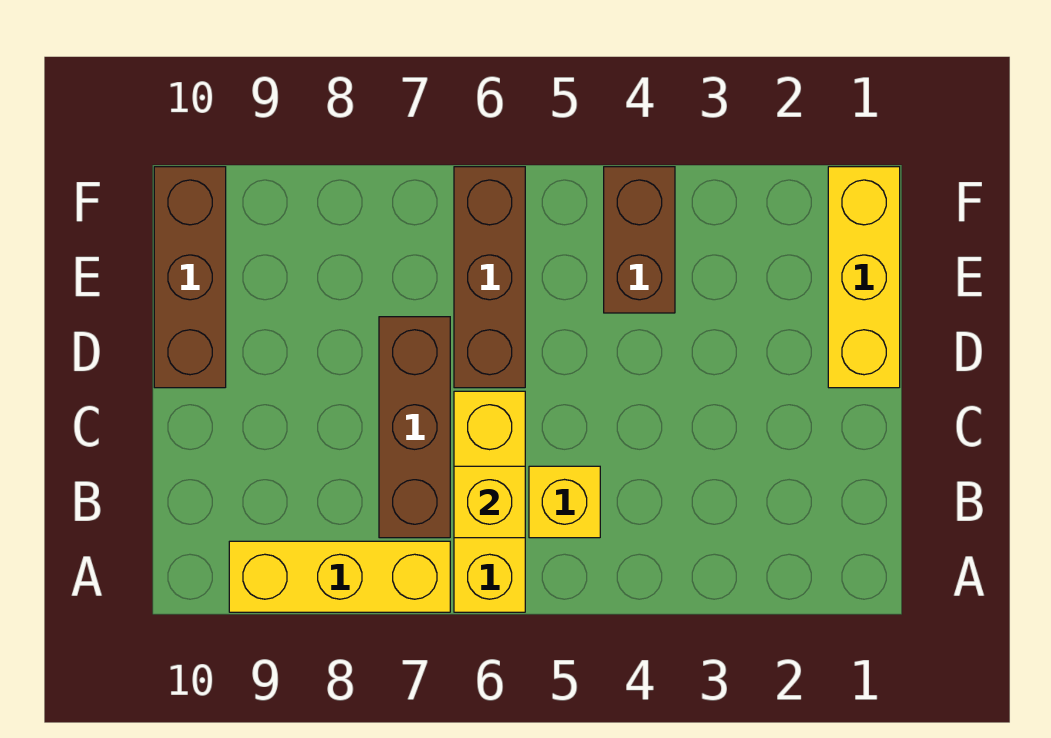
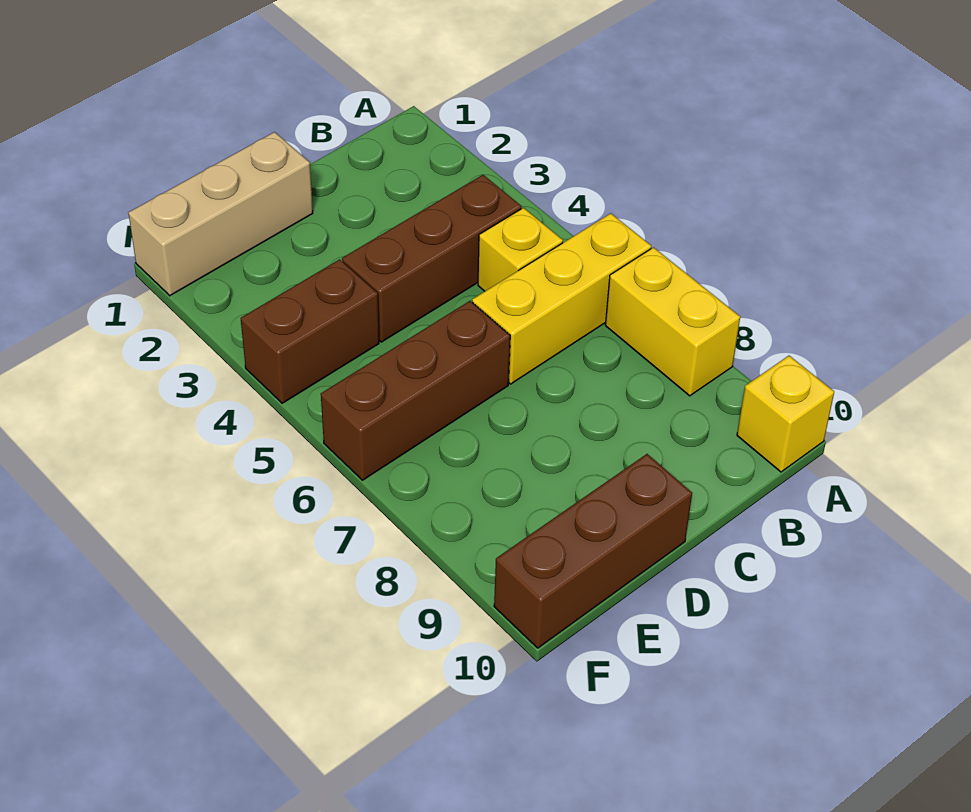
yellow 1x3 brick [229,541,450,612] -> yellow 1x2 brick [605,247,740,396]
yellow 1x1 brick [454,466,525,538] -> yellow 1x1 brick moved to [737,356,834,472]
brown 1x3 brick [379,317,450,538] -> brown 1x3 brick moved to [342,175,522,342]
yellow 1x3 brick [828,167,900,388] -> tan 1x3 brick [128,132,313,296]

